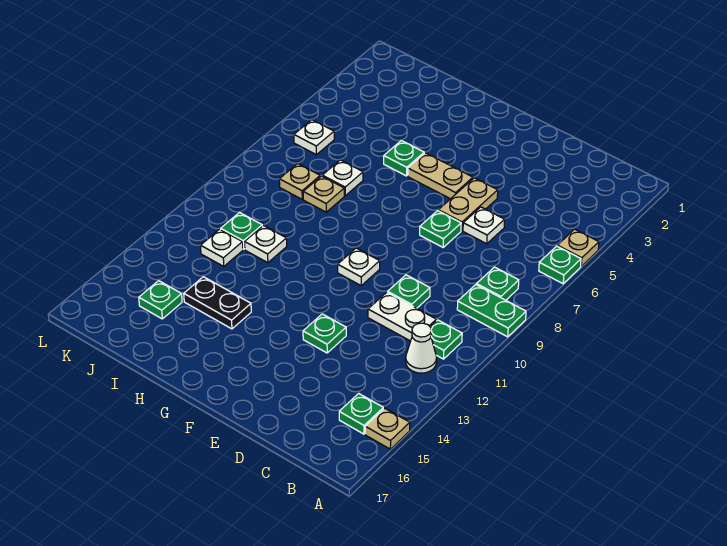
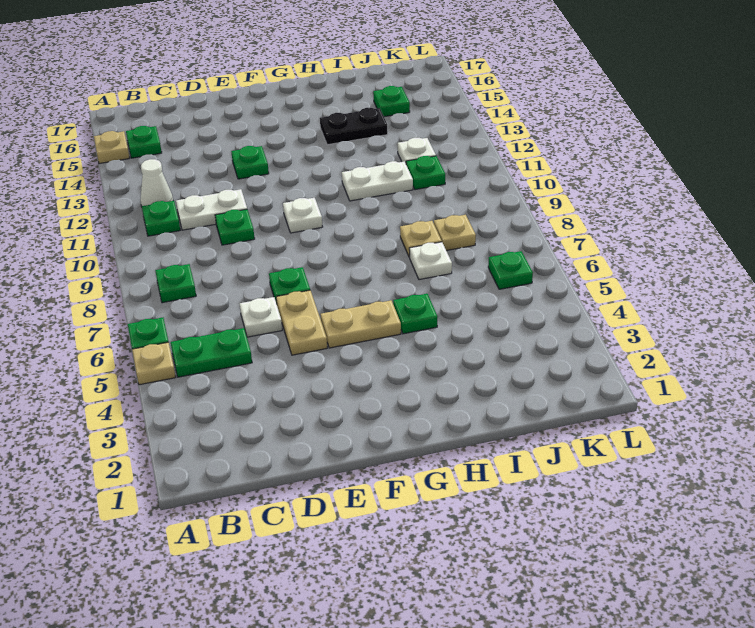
green 1x2 plate [457,285,526,337] -> green 1x2 plate moved to [171,328,252,377]
white 1x1 plate [245,226,287,263] -> white 1x2 plate [342,161,413,201]
white 1x1 plate [294,120,334,155] -> green 1x1 plate [488,251,533,289]

